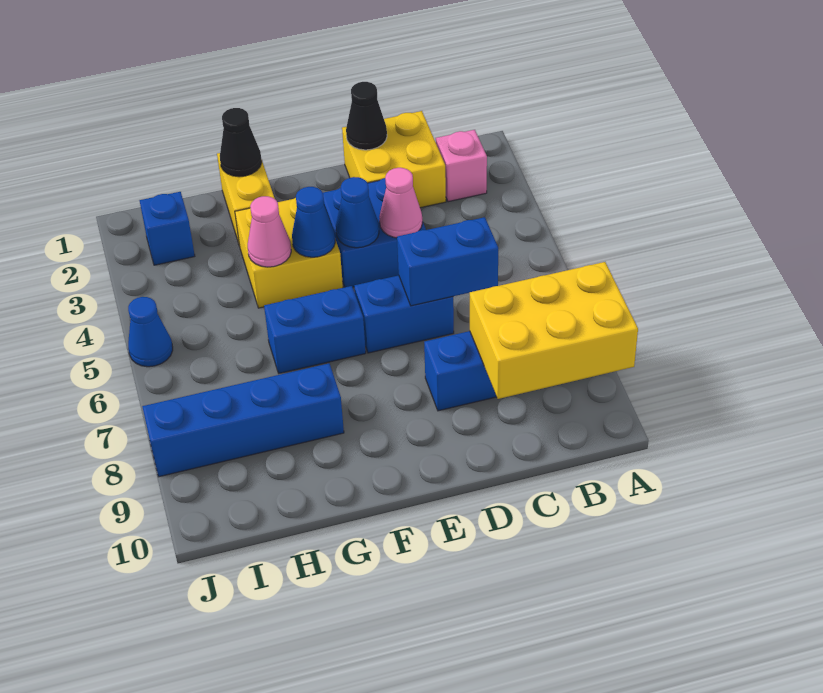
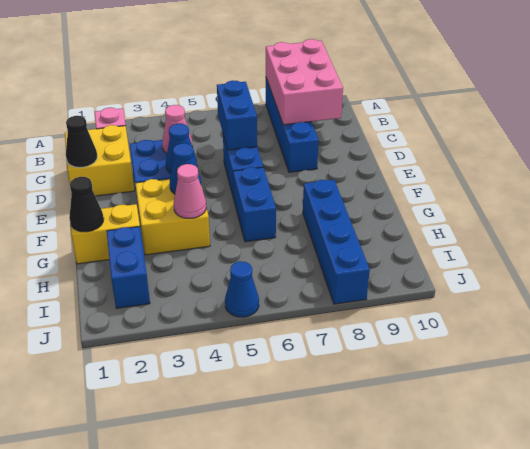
yellow 2x3 brick [470,262,638,399] -> pink 2x3 brick [266,39,343,125]
blue 1x1 brick [140,192,195,265] -> blue 1x2 brick [107,227,150,308]

